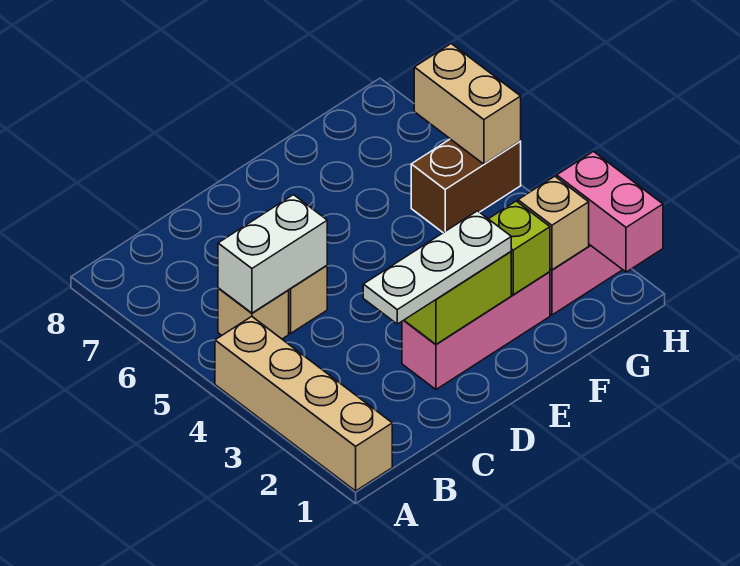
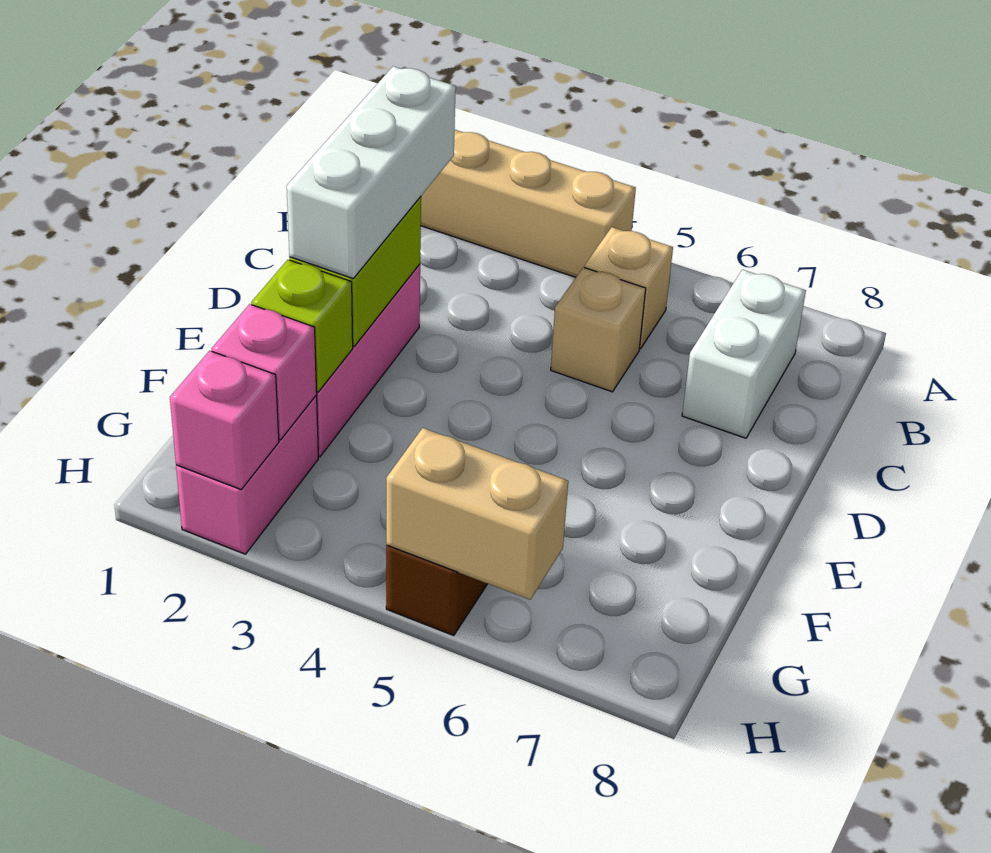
white 1x2 brick [218,195,327,313] -> white 1x2 brick moved to [682,270,806,438]
white 1x3 plate [363,211,511,324] -> white 1x3 brick [287,66,456,278]
tan 1x1 brick [518,176,589,270] -> pink 1x1 brick [212,304,317,440]
pink 1x2 brick [557,152,663,272] -> pink 1x1 brick [170,351,279,489]

